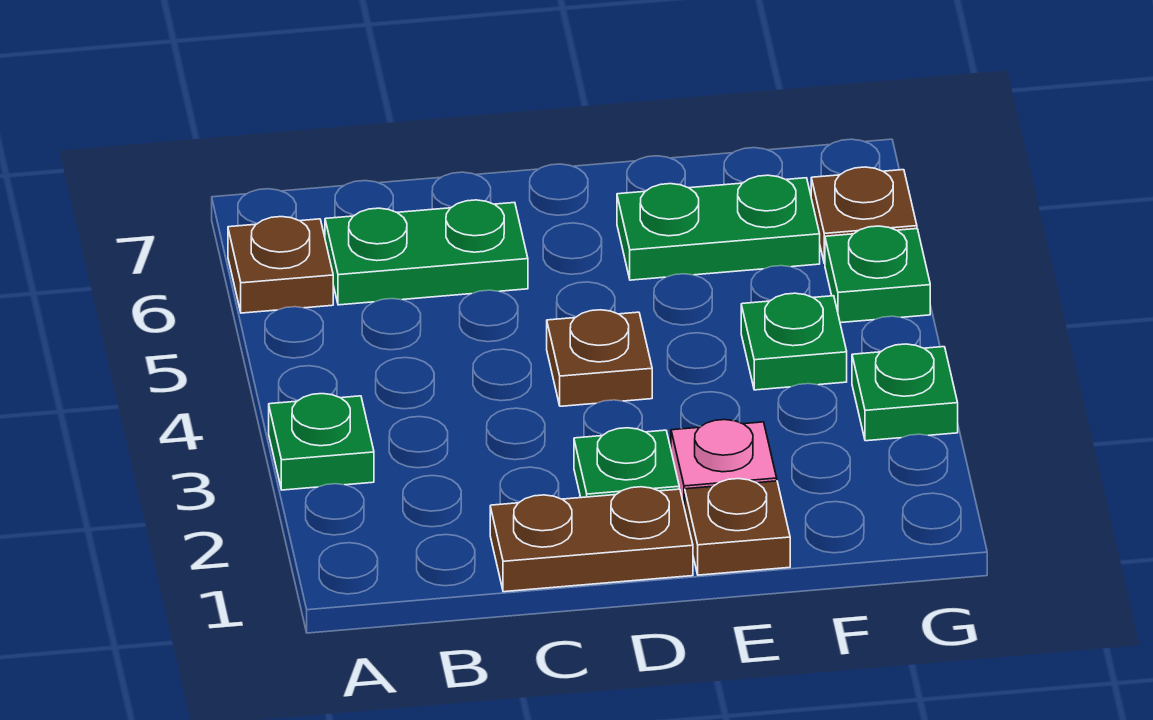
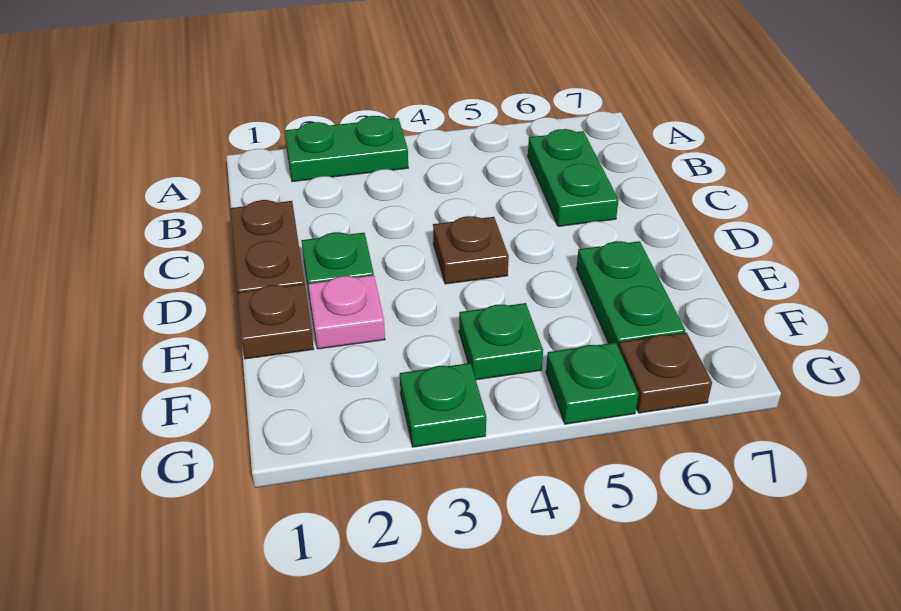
green 1x1 plate [269,394,374,490] -> green 1x2 plate [285,116,408,182]
brown 1x1 plate [228,217,333,313] -> none

